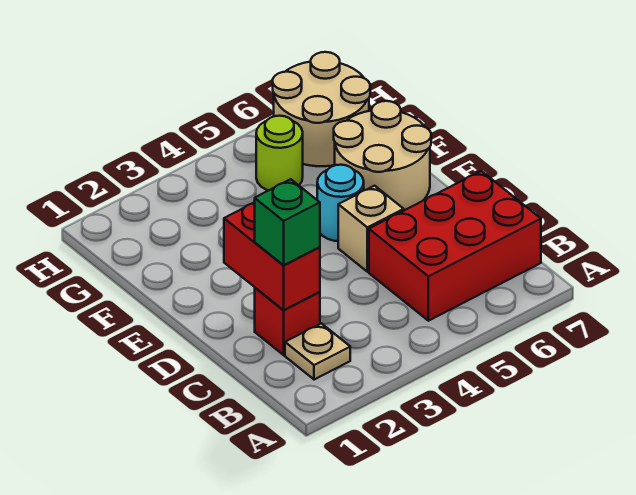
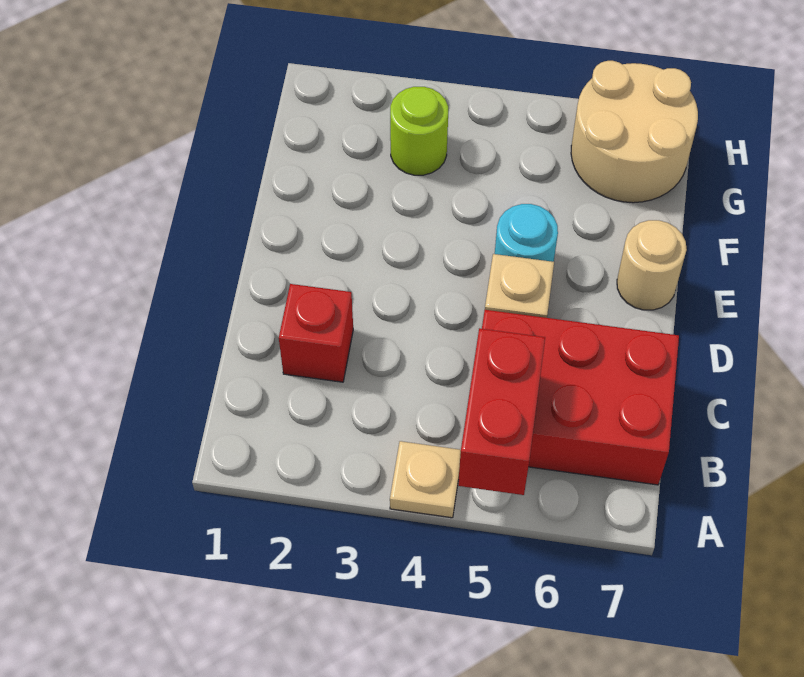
tan 1x1 plate [285,323,350,380] -> tan 1x1 plate moved to [390,441,461,518]
red 1x2 brick [224,202,320,310] -> red 1x2 brick moved to [458,328,545,495]
green 1x1 brick [255,179,320,265] -> none
tan 2x2 round brick [334,101,431,210] -> tan 1x1 round brick [617,220,687,310]
lime 1x1 round brick [256,116,303,190] -> lime 1x1 round brick moved to [390,87,448,175]

